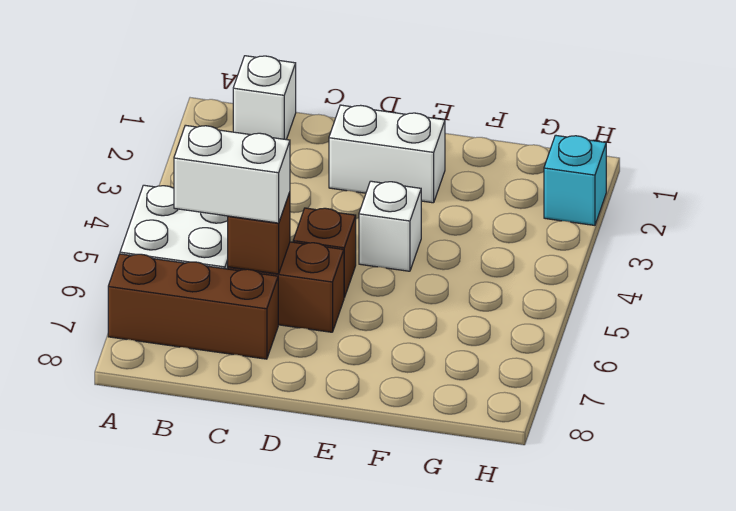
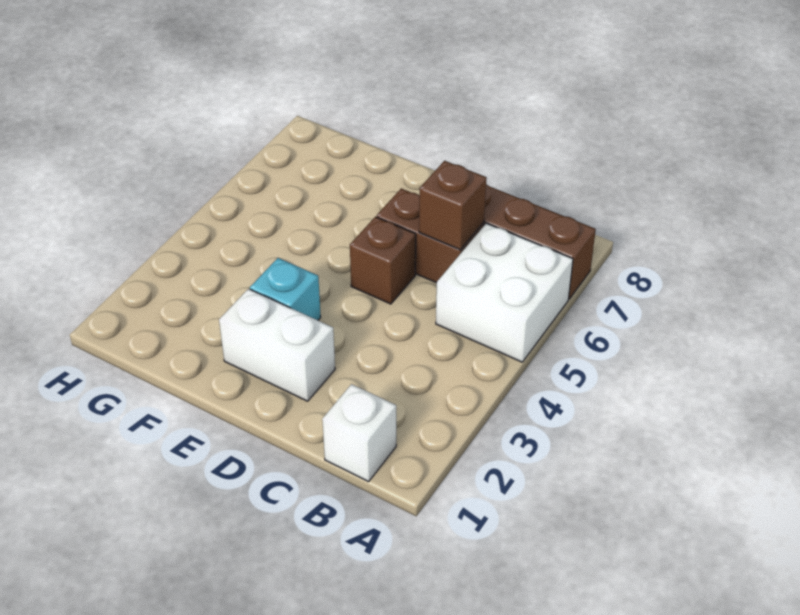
white 1x2 brick [174,125,290,223] -> none
white 1x1 brick [359,181,421,271] -> none
cyan 1x1 brick [544,135,606,225] -> cyan 1x1 brick moved to [250,258,321,320]

